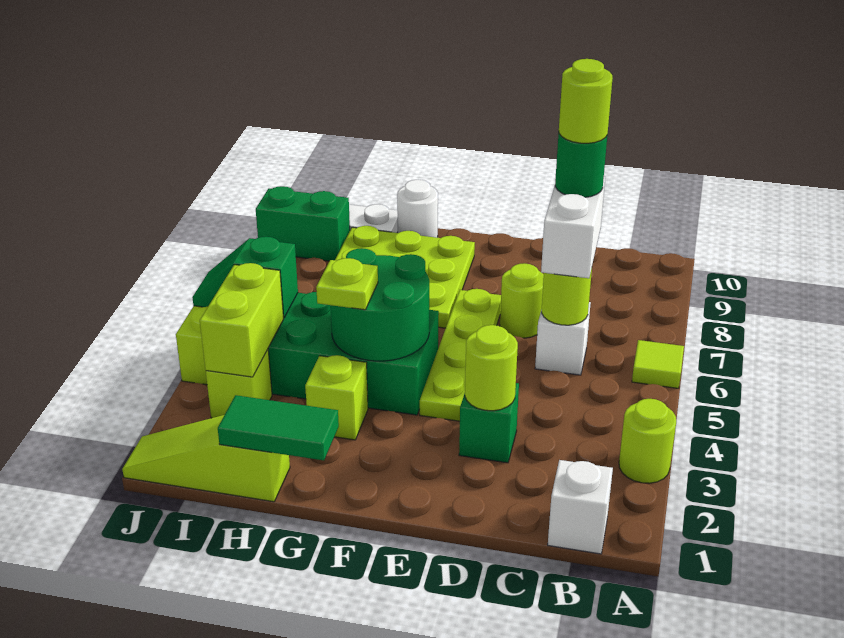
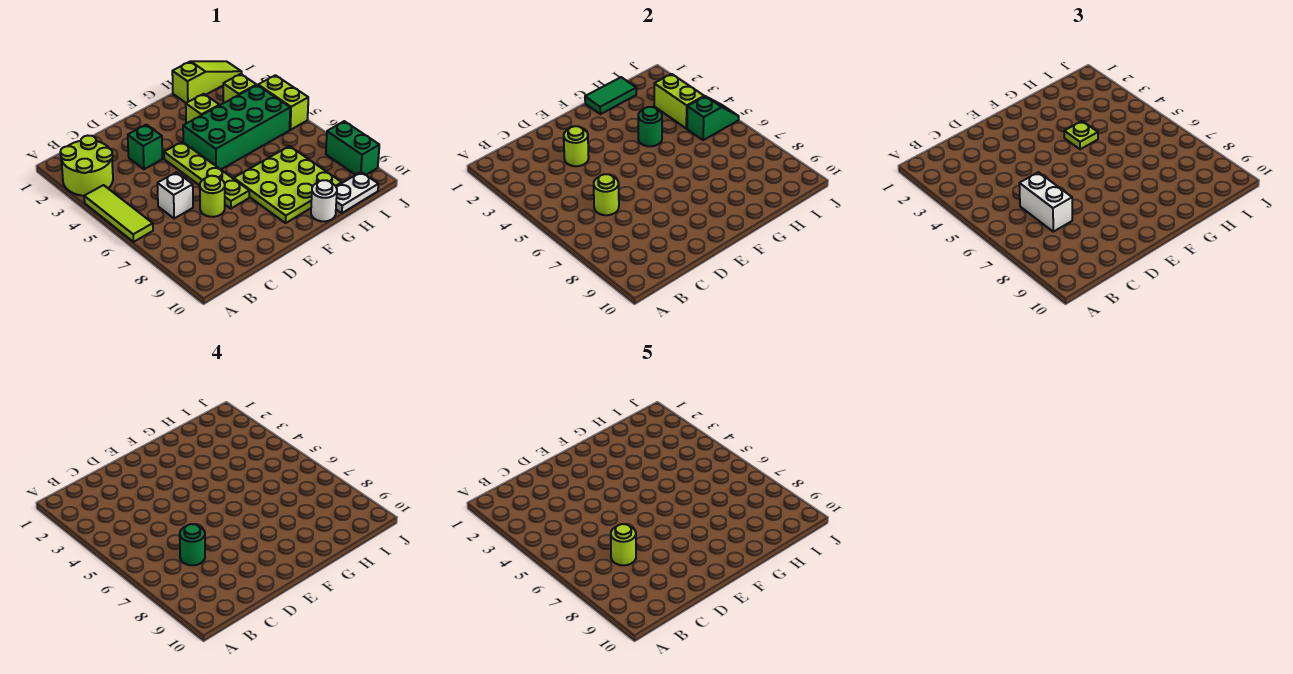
lime 1x1 round brick [619,399,676,483] -> lime 2x2 round brick [60,135,113,196]
lime 1x1 tile [632,340,684,388] -> lime 1x3 tile [84,185,153,242]
white 1x1 brick [548,460,613,554] -> none
green 2x2 round brick [330,248,429,361] -> green 1x1 round brick [638,107,662,146]
green 1x2 brick [256,186,350,261] -> green 1x2 brick turned to [326,121,379,175]

